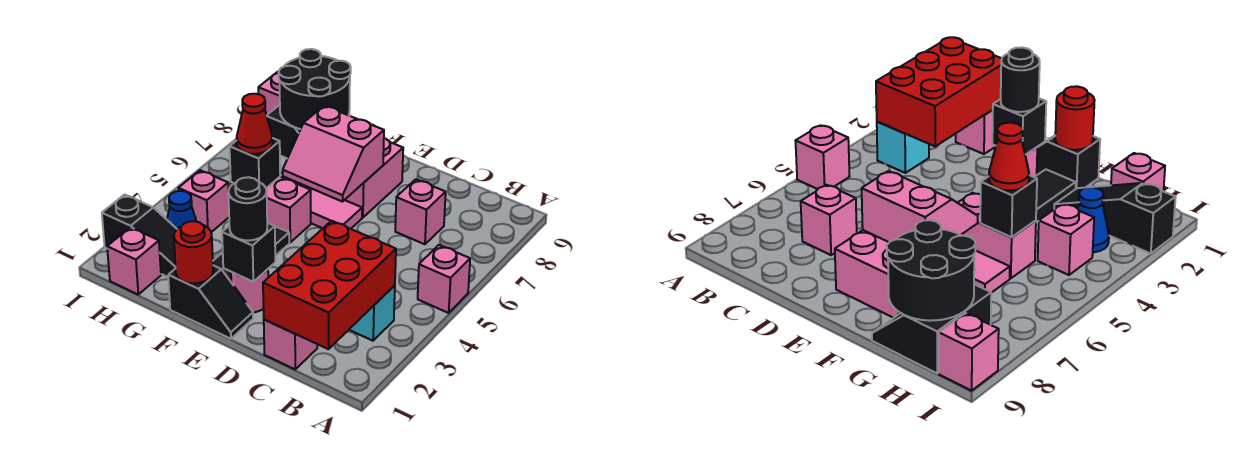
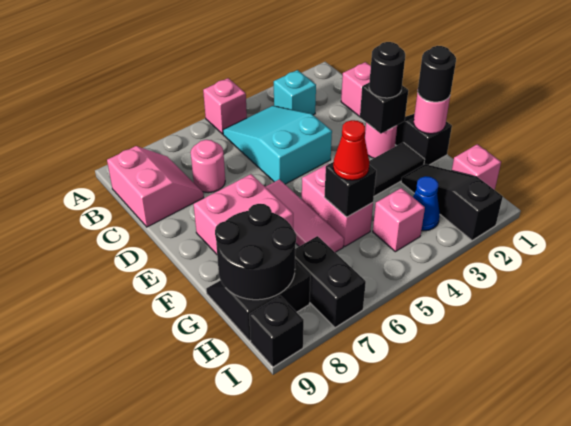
red 2x3 brick [263,221,396,349] -> none
none -> cyan 2x3 slope [223,106,332,184]
pink 1x1 brick [395,179,446,244] -> pink 1x1 round brick [191,140,225,193]
pink 2x2 slope [283,106,384,202] -> pink 2x2 slope moved to [107,146,204,227]
red 1x1 round brick [174,221,213,283] -> pink 1x1 round brick [414,92,450,134]
none -> black 1x1 round brick [418,46,456,102]
none -> black 1x2 brick [295,236,366,328]
pink 1x1 brick [258,72,280,115] -> black 1x1 brick [249,296,304,367]

